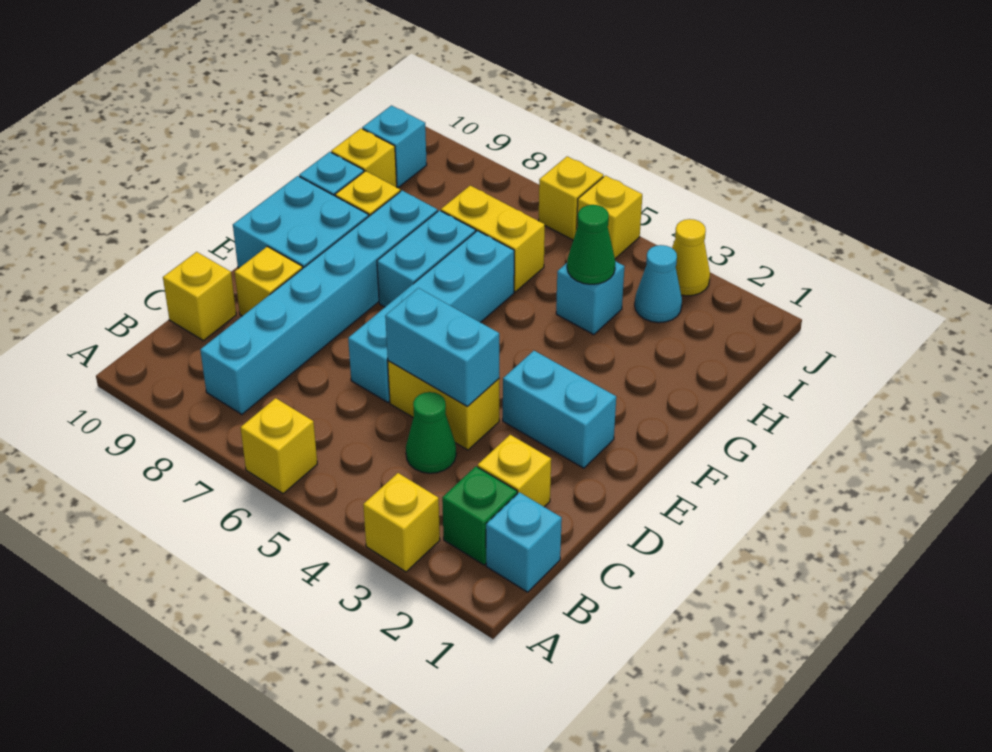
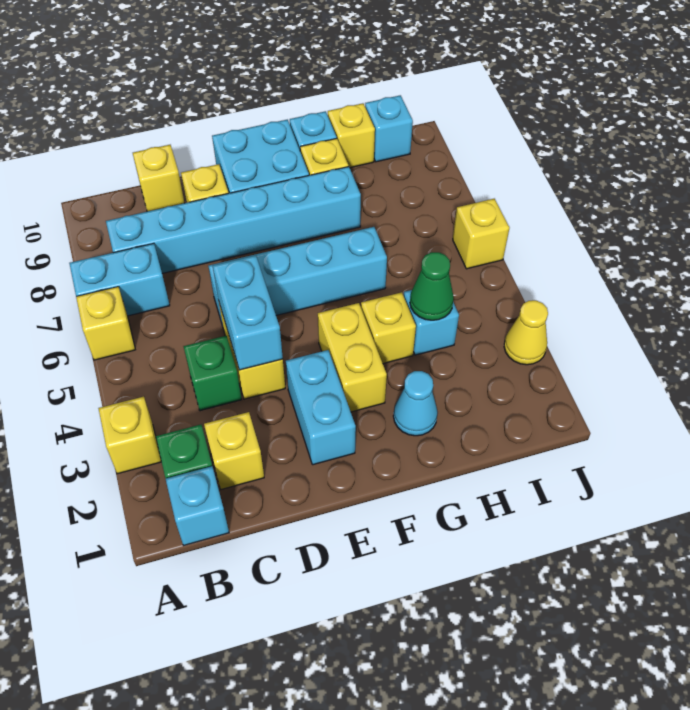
green 1x1 cone [406,392,456,473] -> green 1x1 brick [183,336,242,411]
cyan 1x2 brick [377,210,476,307] -> cyan 1x2 brick moved to [69,243,170,316]
yellow 1x2 brick [441,186,545,292] -> yellow 1x2 brick moved to [318,303,387,412]
cyan 1x1 cone [635,245,682,323] -> cyan 1x1 cone moved to [393,371,438,436]
yellow 1x1 brick [577,176,642,259] -> yellow 1x1 brick moved to [361,292,416,363]

